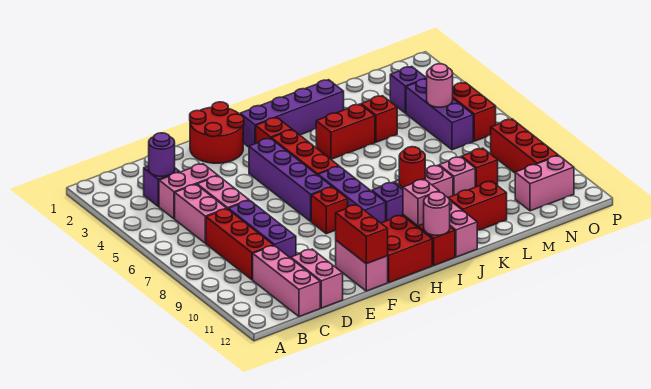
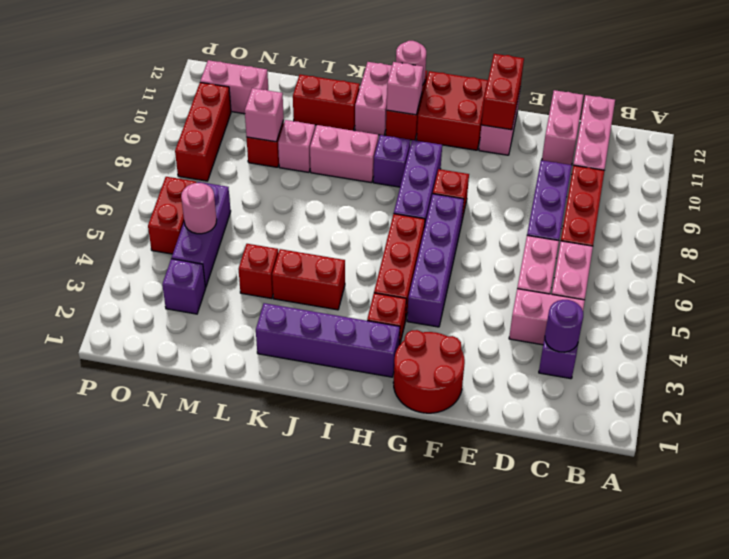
red 1x1 round brick [399,147,425,188] -> none
none -> pink 1x1 brick [245,88,284,142]

